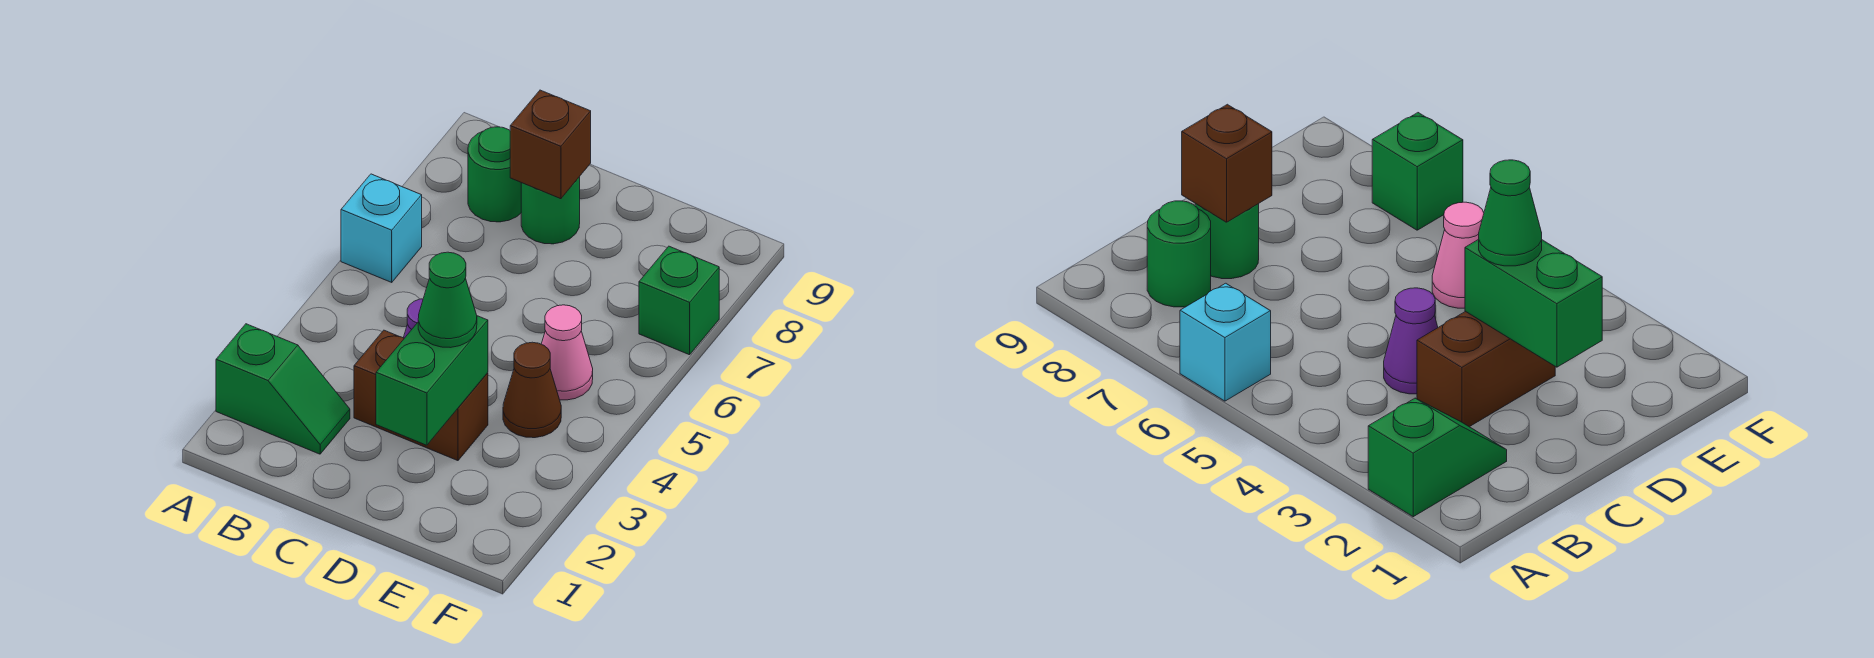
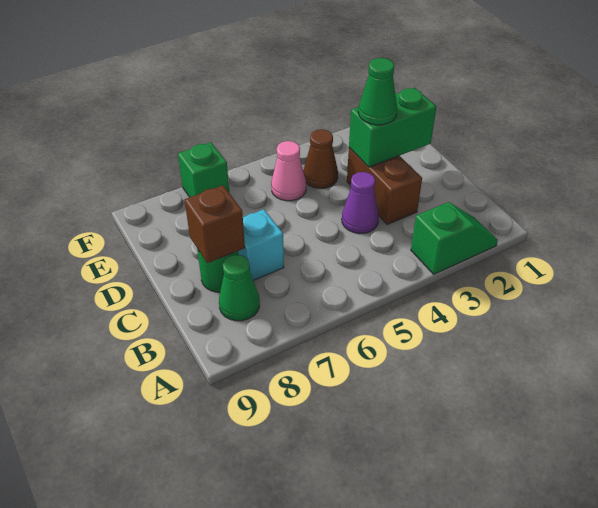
green 1x2 slope [216,324,350,454] -> green 1x2 slope turned to [411,202,498,274]
cyan 1x1 brick [341,174,422,282] -> cyan 1x1 brick moved to [239,209,284,280]
green 1x1 round brick [468,127,521,222] -> green 1x1 cone [219,255,260,321]

